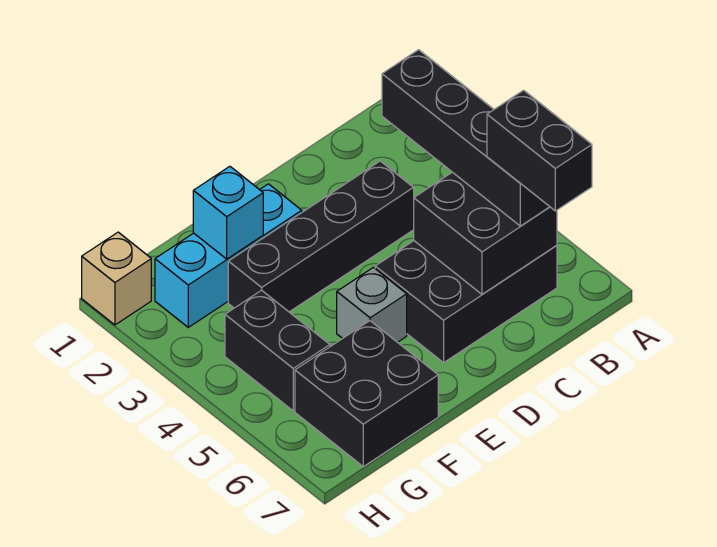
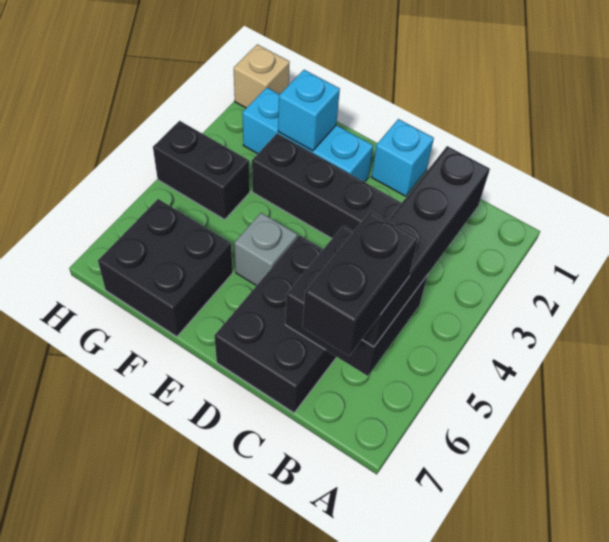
black 2x3 brick [375,241,557,363] -> black 2x3 brick turned to [214,235,336,413]
none -> cyan 1x1 brick [371,119,434,196]
black 1x2 brick [225,290,330,411] -> black 1x2 brick turned to [153,121,250,220]

